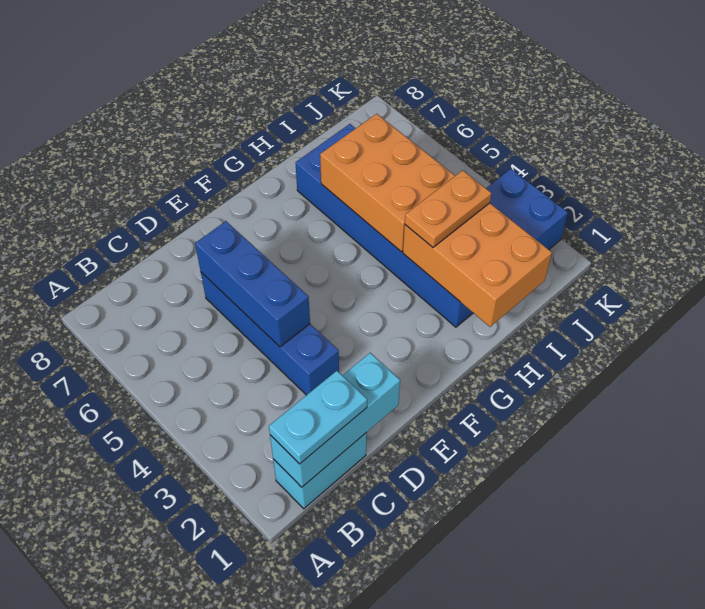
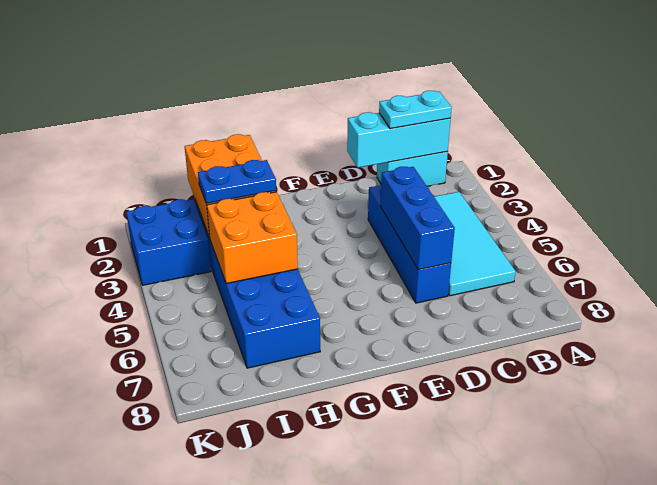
none -> cyan 2x4 tile [434,192,516,296]
orange 1x2 plate [405,170,491,247] -> blue 1x2 plate [198,160,276,203]
orange 2x3 brick [320,114,455,252] -> orange 2x2 brick [207,192,298,284]

